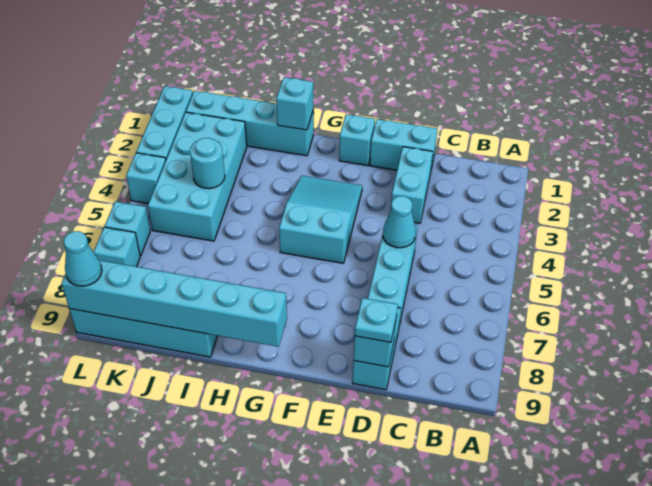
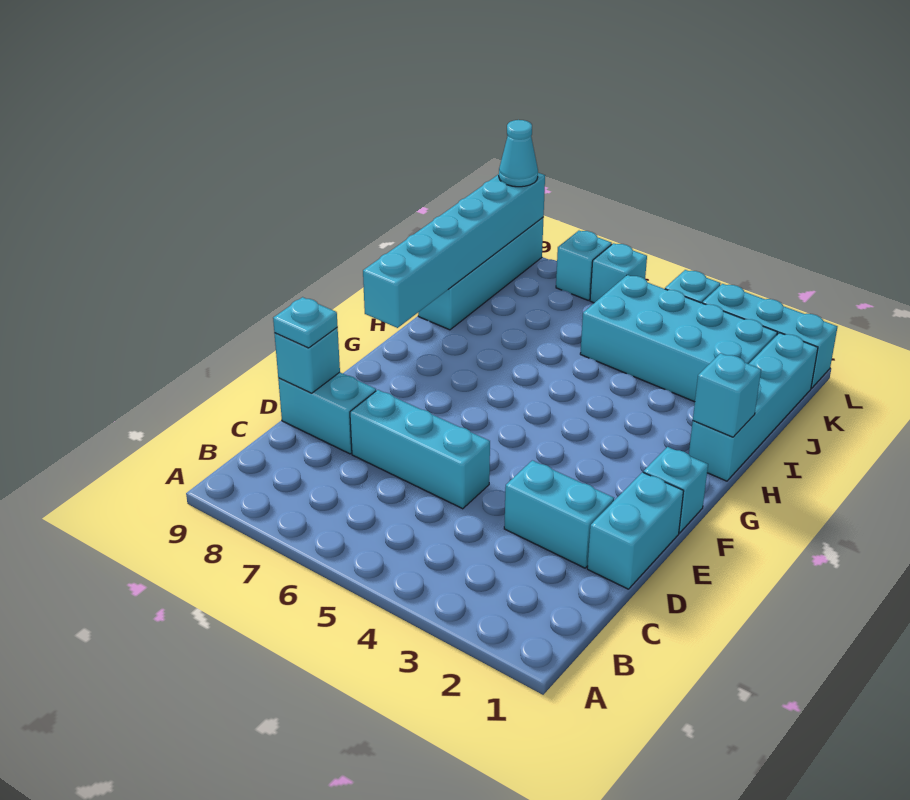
cyan 1x1 cone [383,196,416,248] -> none
cyan 2x3 slope [279,176,362,263] -> none
cyan 1x1 round brick [190,138,225,189] -> none

